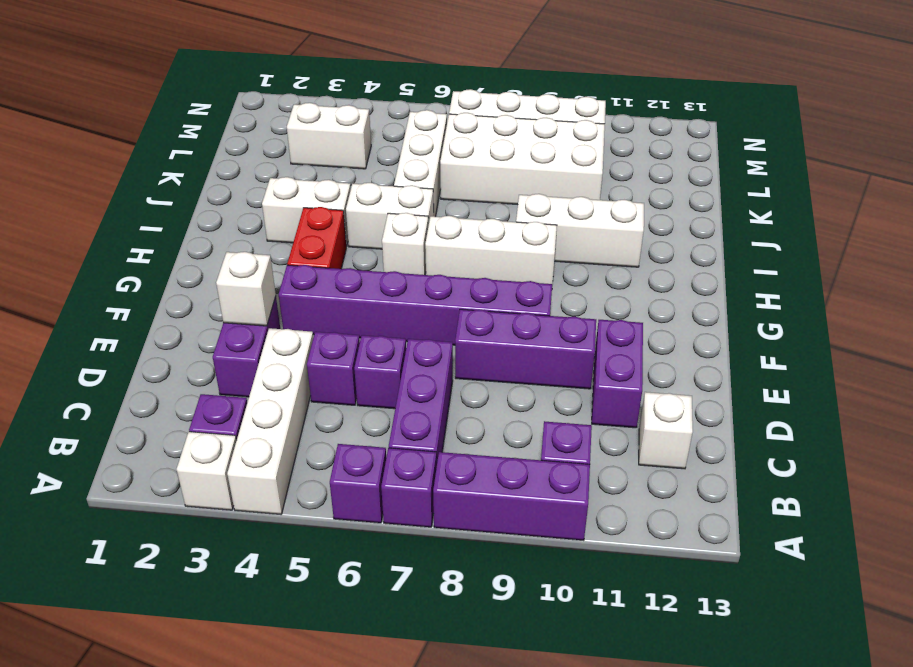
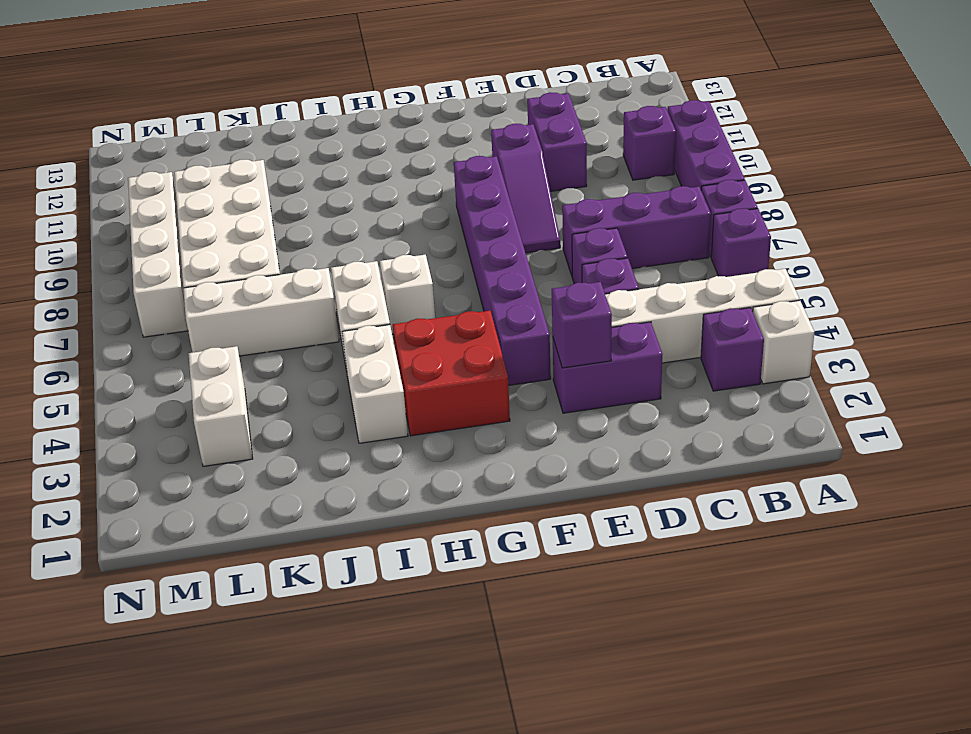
white 1x1 brick [639,392,693,469] -> none
purple 1x2 brick [592,320,643,428] -> purple 1x2 brick turned to [527,92,587,191]
white 1x1 brick [216,252,276,326] -> purple 1x1 brick [552,282,612,368]
purple 1x3 brick [455,309,596,389] -> purple 1x3 slope [491,124,560,253]
red 1x2 brick [287,207,347,269] -> red 2x2 brick [393,311,510,436]
white 1x3 brick [425,216,557,284] -> none
white 1x3 brick [516,194,644,267] -> none

